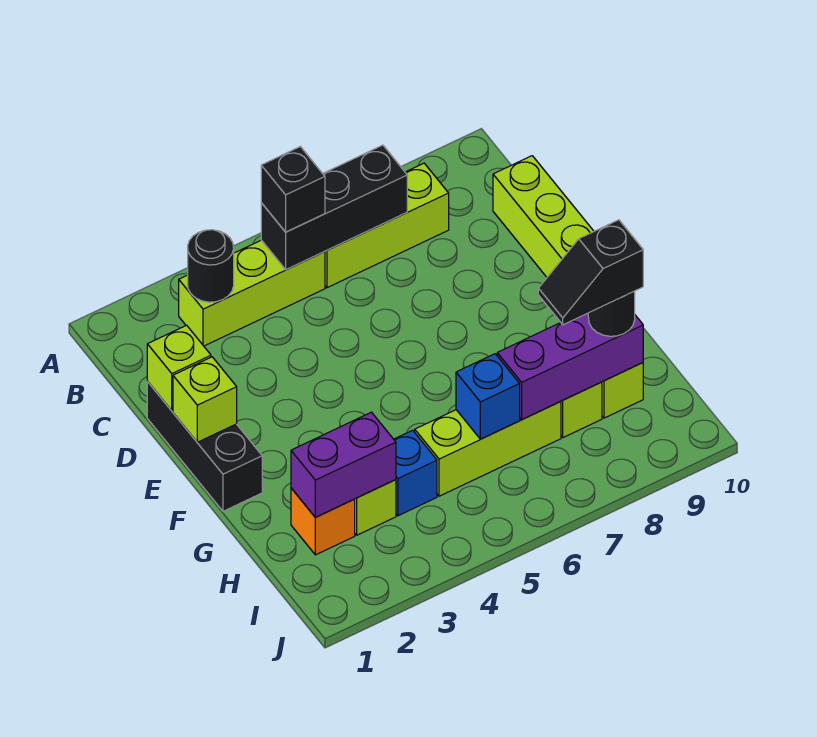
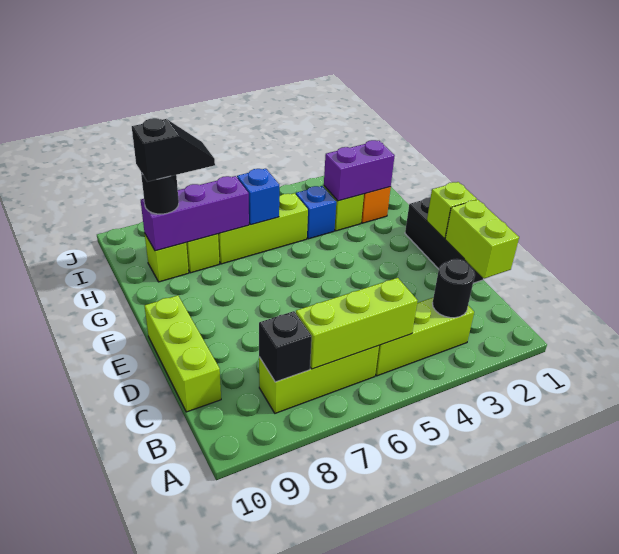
black 1x3 brick [261,145,407,270] -> lime 1x3 brick [296,278,418,369]
black 1x1 brick [261,147,325,232] -> black 1x1 brick moved to [259,311,312,382]
lime 1x1 brick [147,325,211,411] -> lime 1x2 brick [445,200,519,279]

